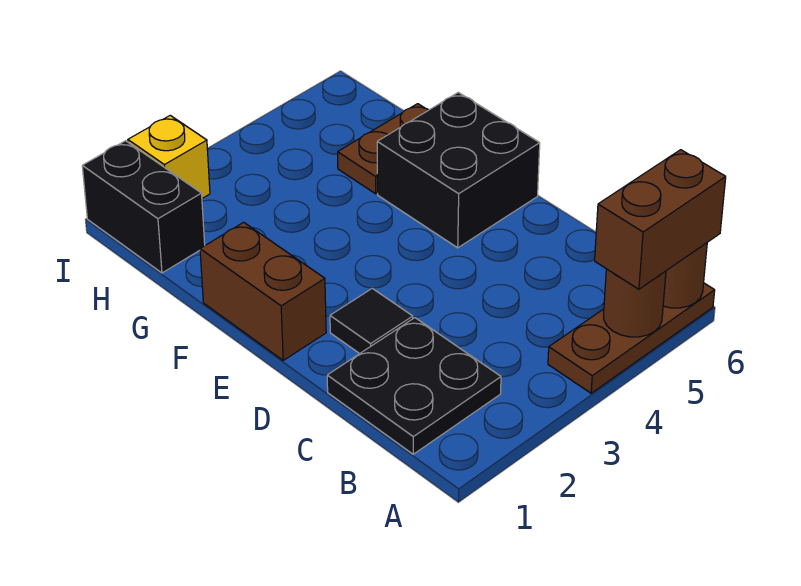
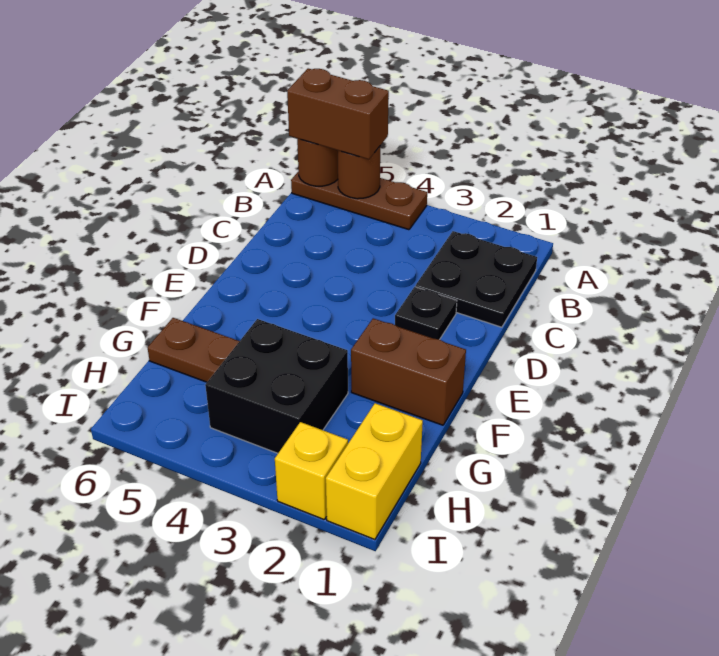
black 1x1 tile [330,288,413,354] -> black 1x1 plate [395,287,457,340]
brown 1x2 brick [200,222,326,360] -> brown 1x2 brick turned to [351,318,466,425]
black 2x2 brick [377,92,540,248] -> black 2x2 brick moved to [205,319,348,453]
black 1x2 brick [82,141,205,273] -> yellow 1x2 brick [326,403,423,540]

